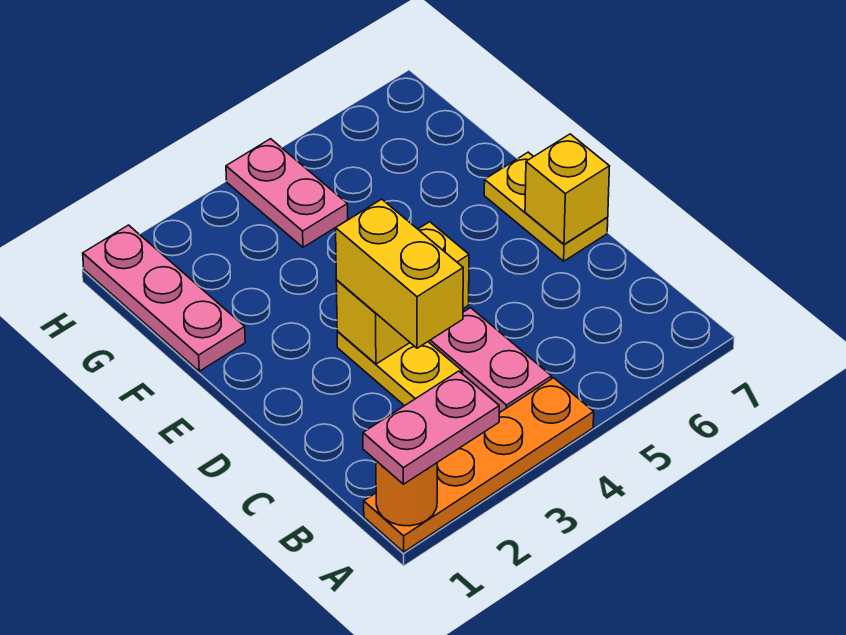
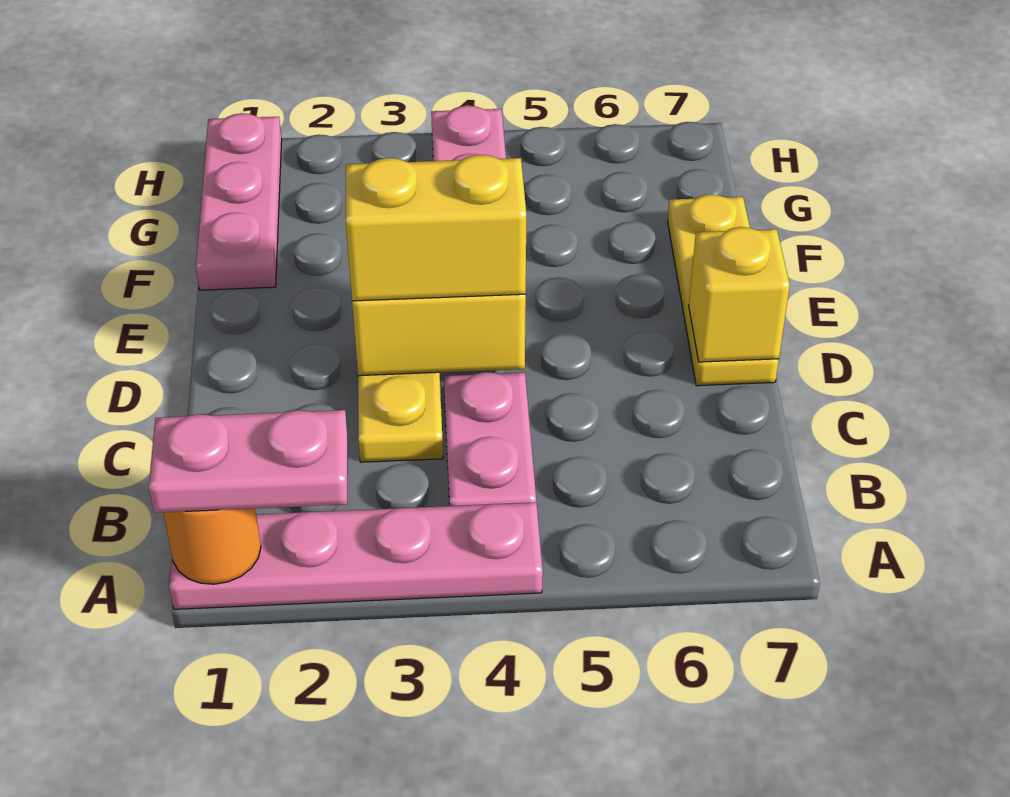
orange 1x4 plate [364,378,594,552] -> pink 1x4 plate [169,503,543,609]
yellow 1x2 brick [336,199,463,348] -> yellow 1x2 brick turned to [346,155,526,301]
yellow 1x2 plate [484,152,608,261] -> yellow 1x3 plate [668,194,779,386]

